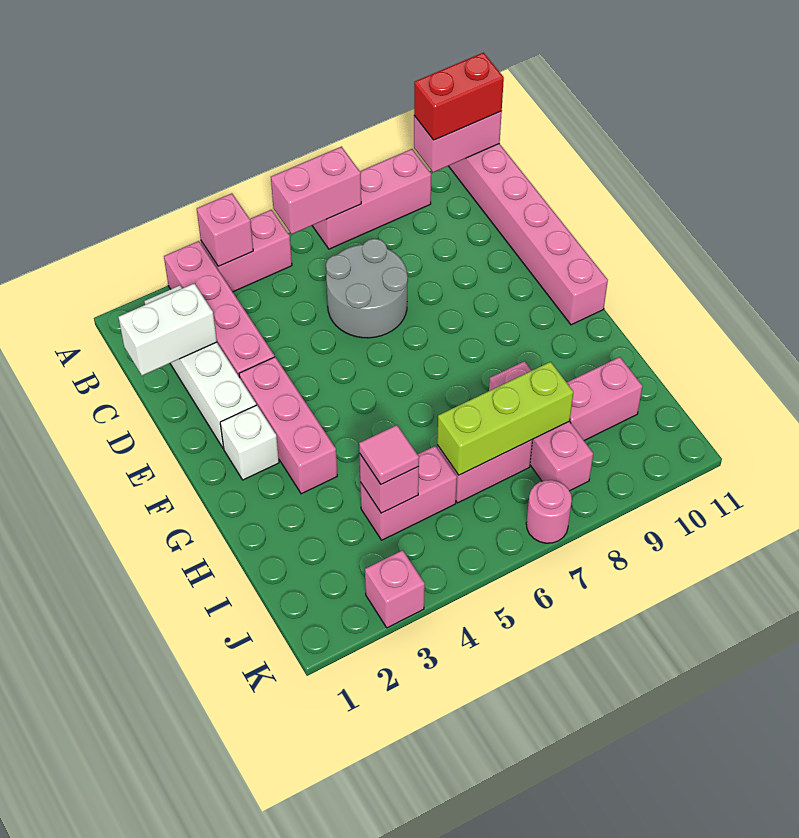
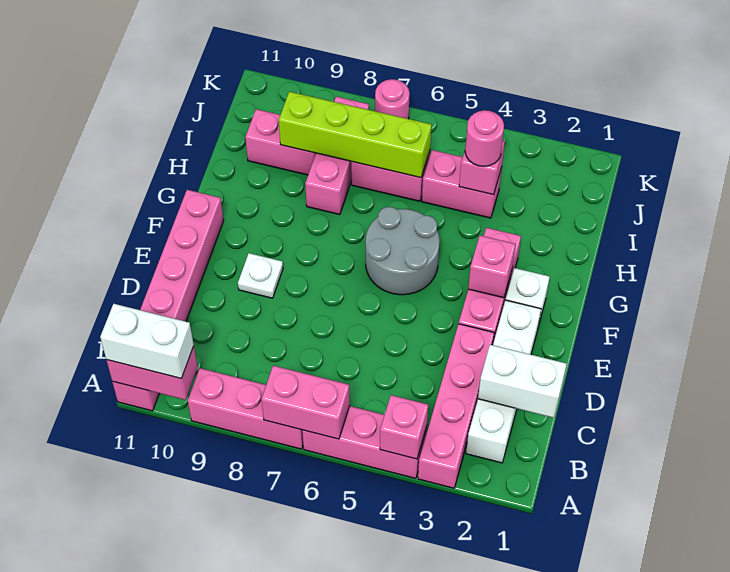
pink 1x2 brick [201,210,292,292] -> pink 1x3 brick [302,406,427,478]
red 1x2 brick [414,53,504,140] -> white 1x2 brick [100,304,194,378]
grey 2x2 round brick [326,239,408,338] -> grey 2x2 round brick moved to [366,207,440,295]
none -> white 1x1 plate [238,253,283,298]
pink 1x1 tile [359,425,419,484] -> pink 1x1 round brick [465,110,504,166]
lime 1x3 brick [437,362,573,475] -> lime 1x4 brick [279,92,432,178]
pink 1x1 brick [365,550,425,628] -> pink 1x1 brick moved to [468,235,516,298]

